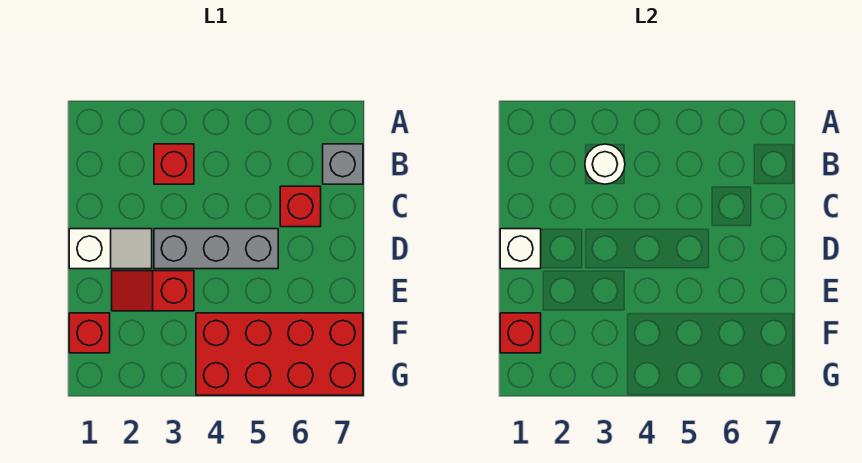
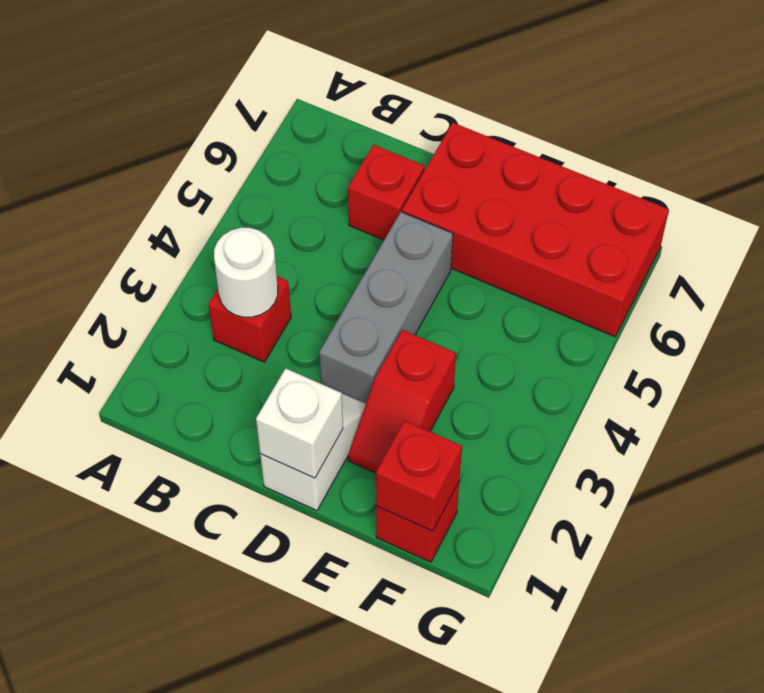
grey 1x1 brick [323,144,363,184] -> none
red 2x4 brick [196,313,363,395] -> red 2x4 brick turned to [402,123,669,337]

